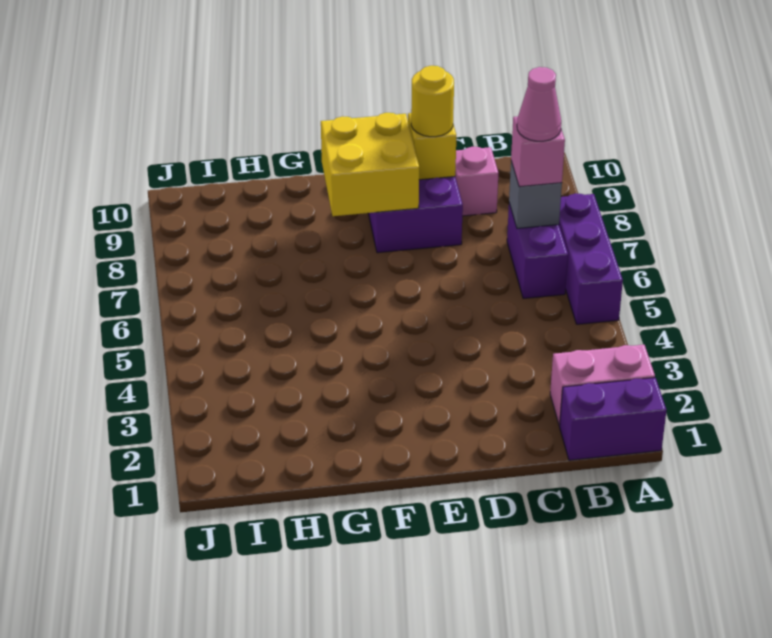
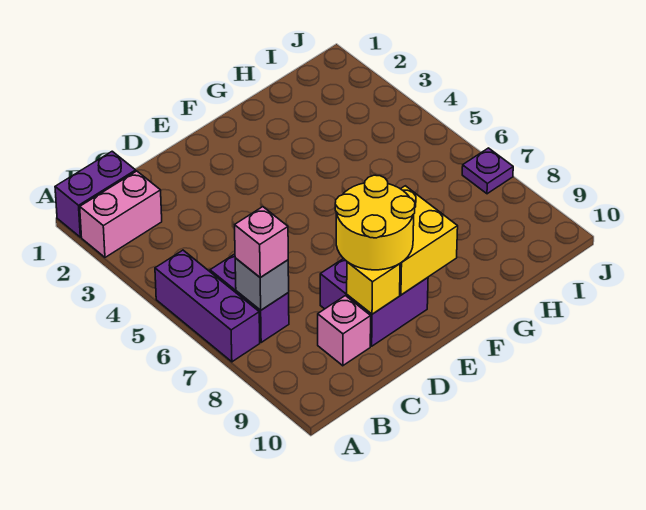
pink 1x1 cone [517,67,561,141] -> none
yellow 1x1 round brick [411,66,454,137] -> yellow 2x2 round brick [335,175,415,270]
none -> purple 1x1 plate [462,148,513,194]

